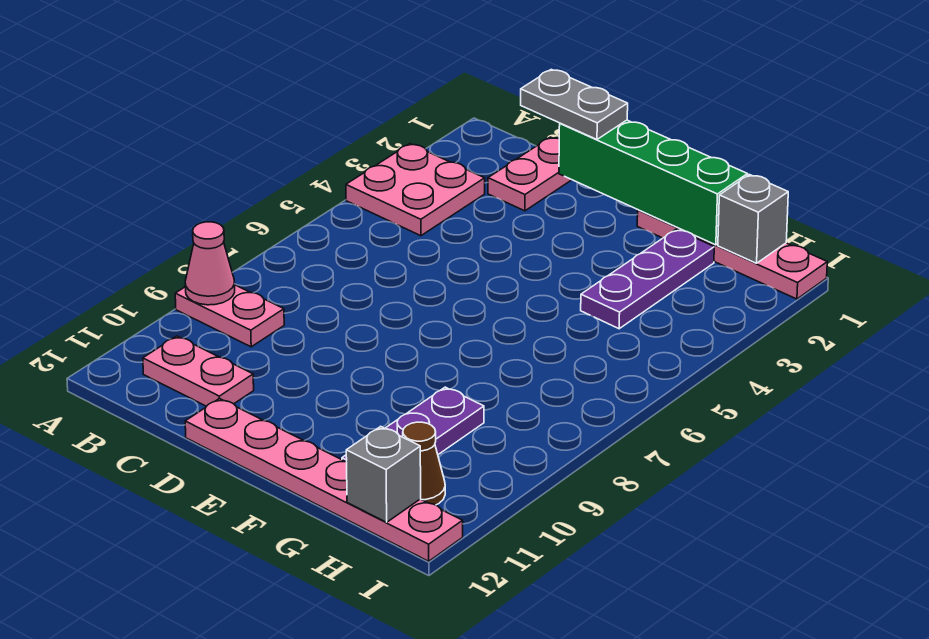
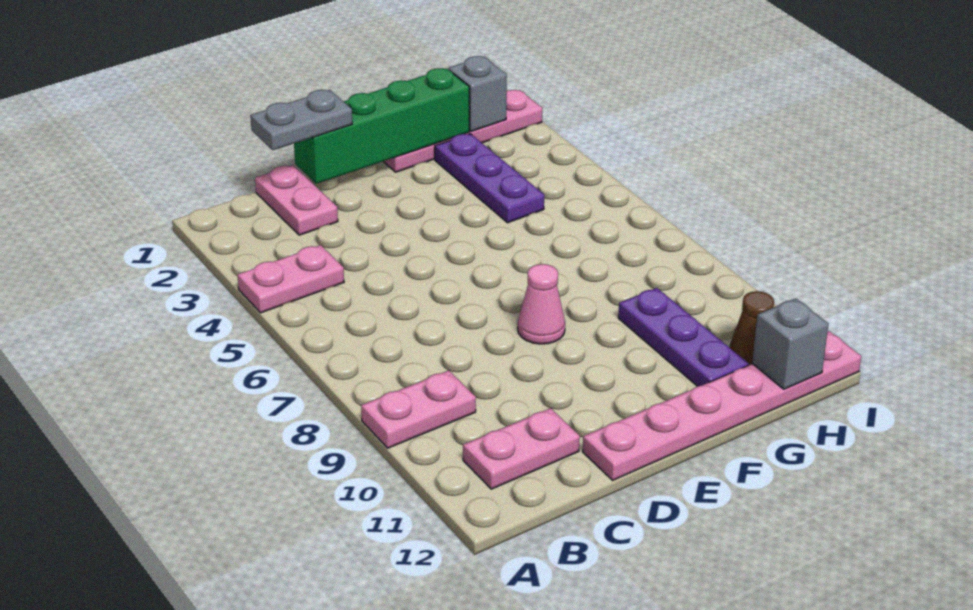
pink 2x2 plate [346,144,485,236] -> pink 1x2 plate [237,245,344,313]
pink 1x1 cone [185,222,235,305] -> pink 1x1 cone moved to [518,264,565,344]

